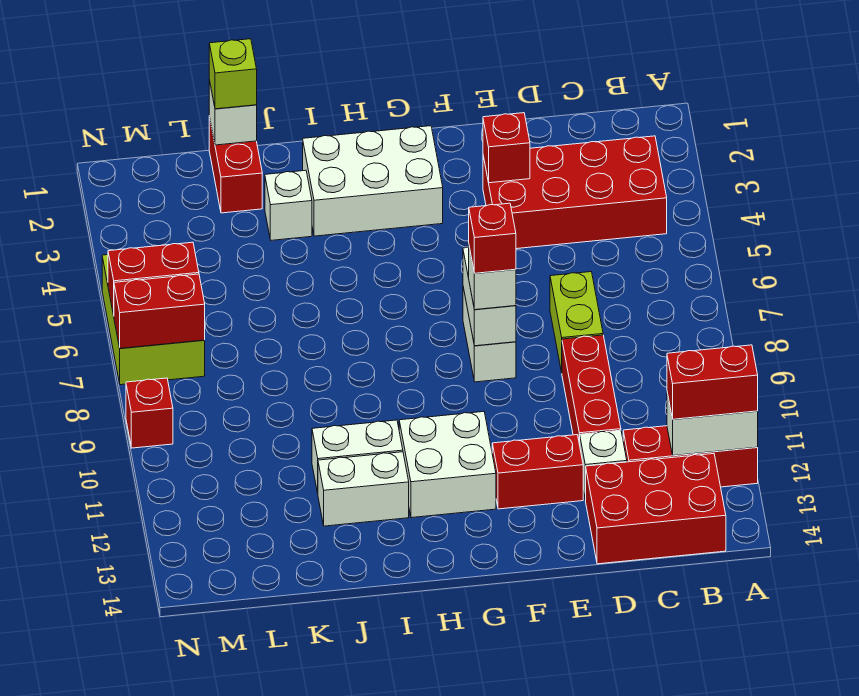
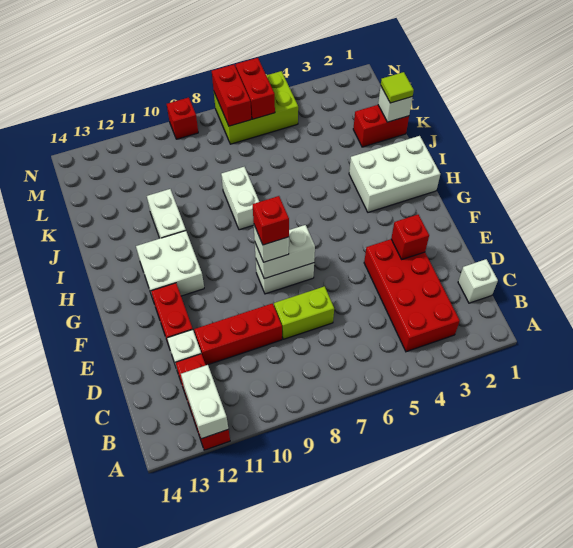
red 1x2 brick [667,345,758,419] -> none
red 2x3 brick [586,454,726,564] -> none
white 2x3 brick [303,126,443,236] -> white 2x3 brick turned to [349,136,440,212]
white 1x2 brick [318,452,409,526] -> white 1x2 brick moved to [221,167,259,230]
white 1x1 brick [265,170,312,240] -> white 1x1 brick moved to [458,259,498,303]
lime 1x1 brick [209,39,257,109] -> lime 1x1 tile [381,72,414,103]

